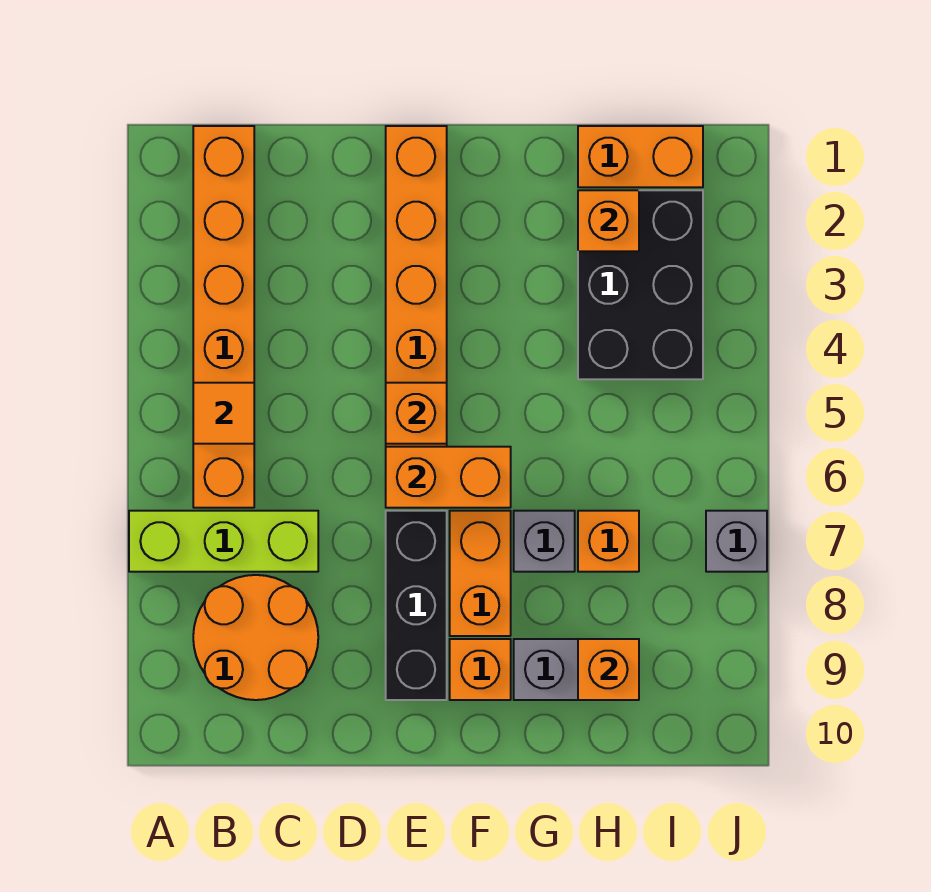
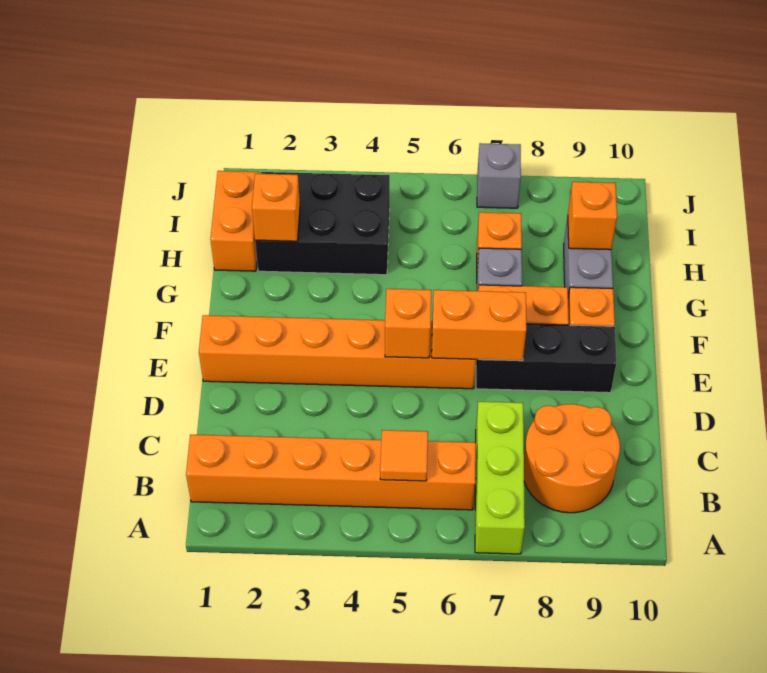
orange 1x2 brick [386,447,511,508] -> orange 1x2 brick turned to [432,290,526,361]

